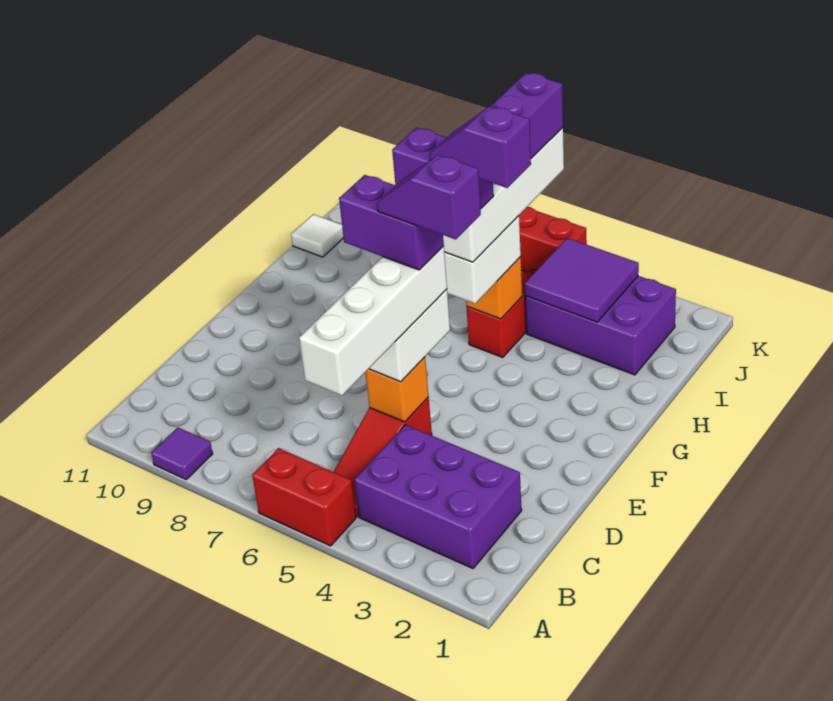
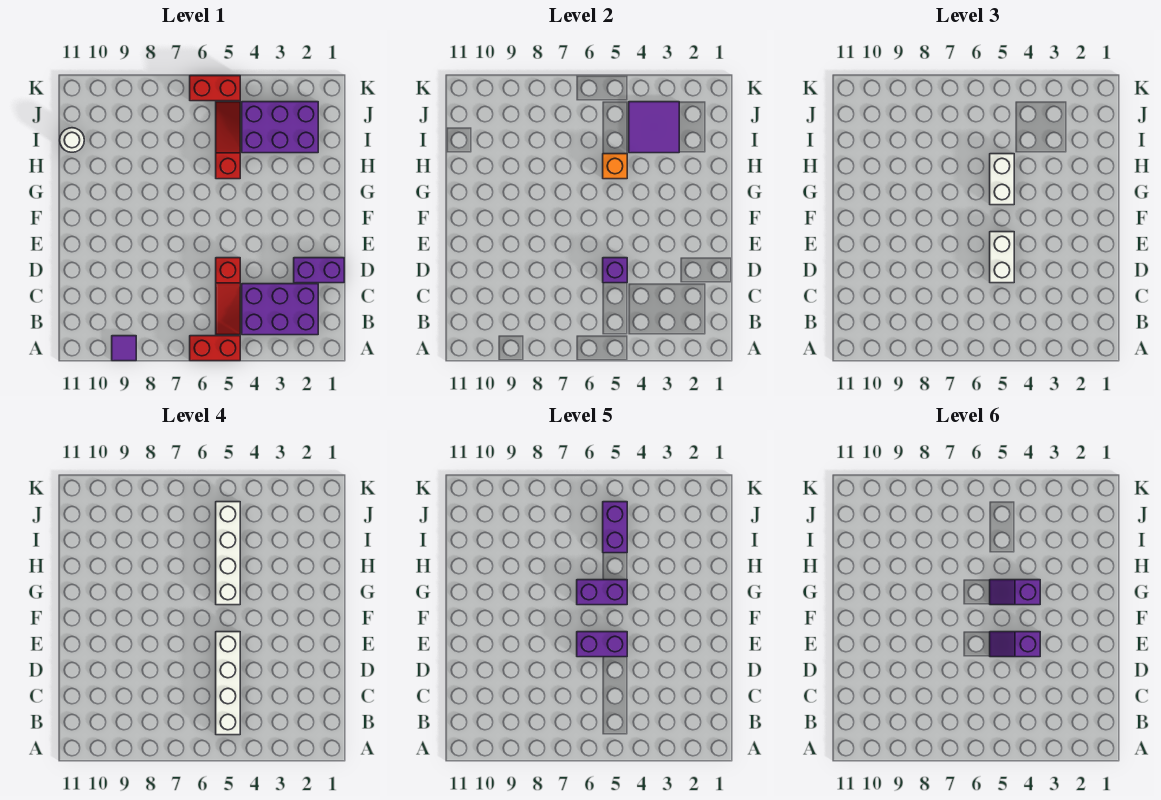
none -> purple 1x2 brick [294,258,344,283]
orange 1x1 brick [365,357,429,422] -> purple 1x1 brick [603,258,627,283]
white 1x1 tile [291,214,344,257] -> white 1x1 round brick [60,128,84,152]

